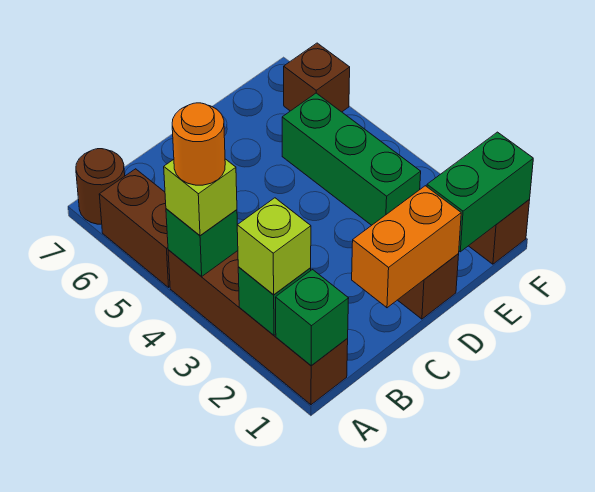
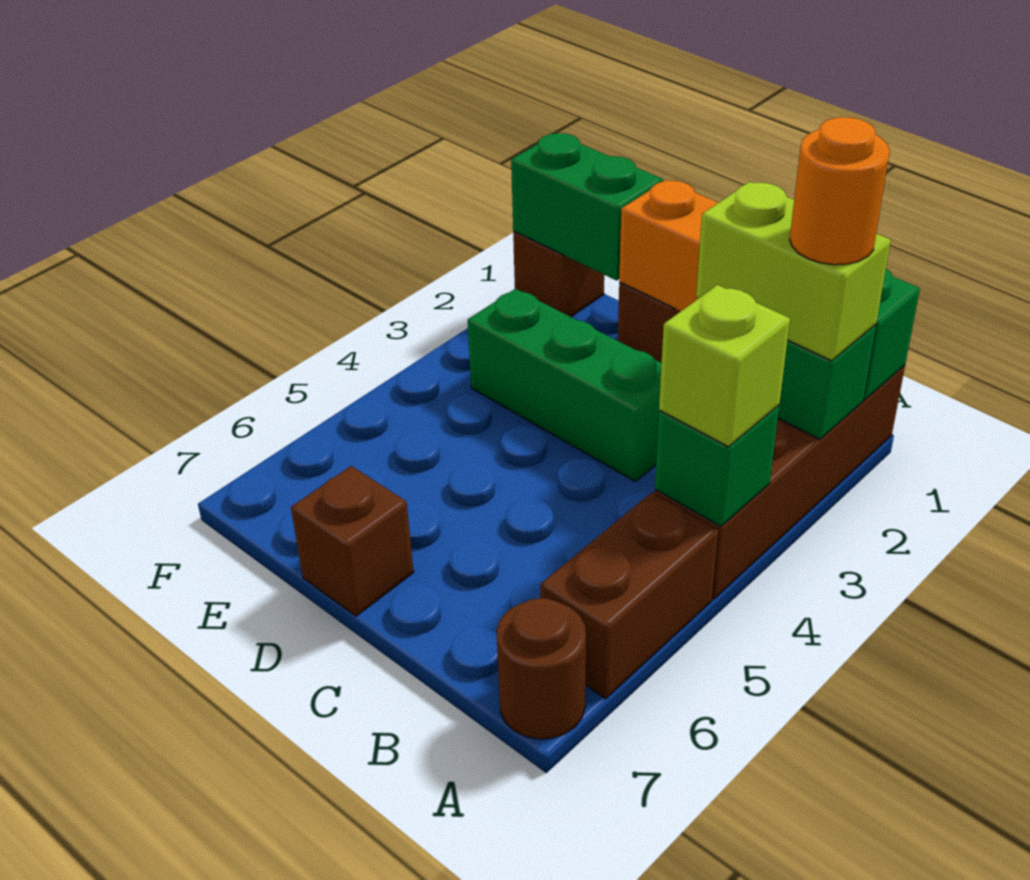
lime 1x1 brick [237,198,311,295] -> lime 1x2 brick [696,182,891,361]
orange 1x1 round brick [172,103,225,185] -> orange 1x1 round brick moved to [790,117,890,265]
green 1x3 brick [282,93,421,225] -> green 1x3 brick turned to [468,289,662,481]
brown 1x1 brick [284,43,350,112] -> brown 1x1 brick moved to [291,466,414,616]

